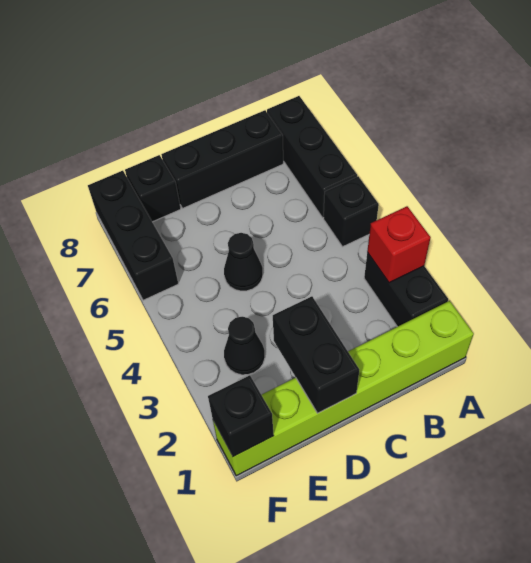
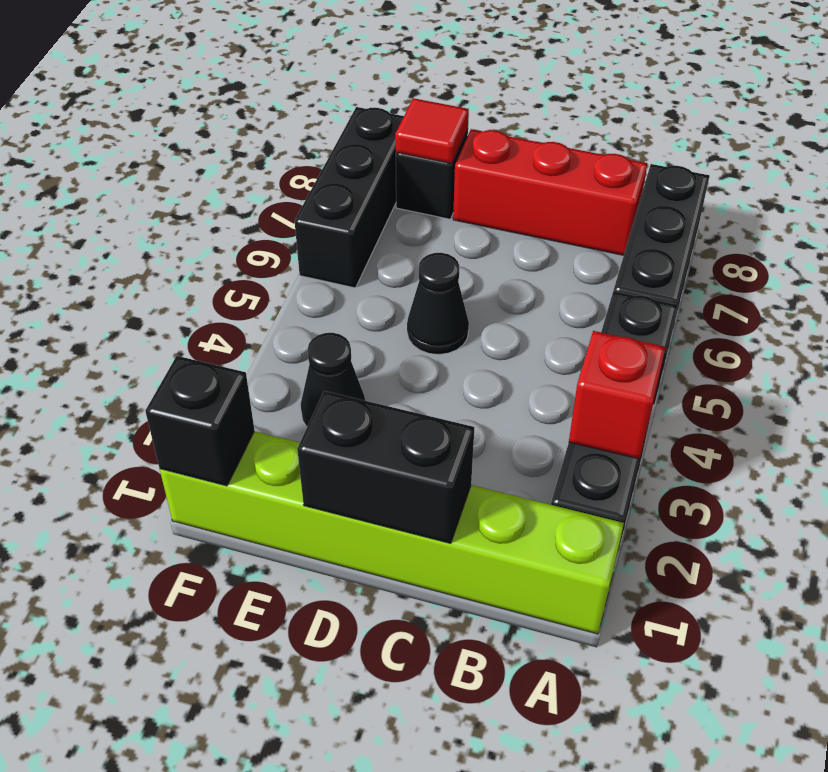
black 1x3 brick [161,110,283,208] -> red 1x3 brick [453,129,647,255]
black 1x2 brick [273,296,359,413] -> black 1x2 brick turned to [297,391,474,543]
none -> red 1x1 tile [395,98,469,164]

